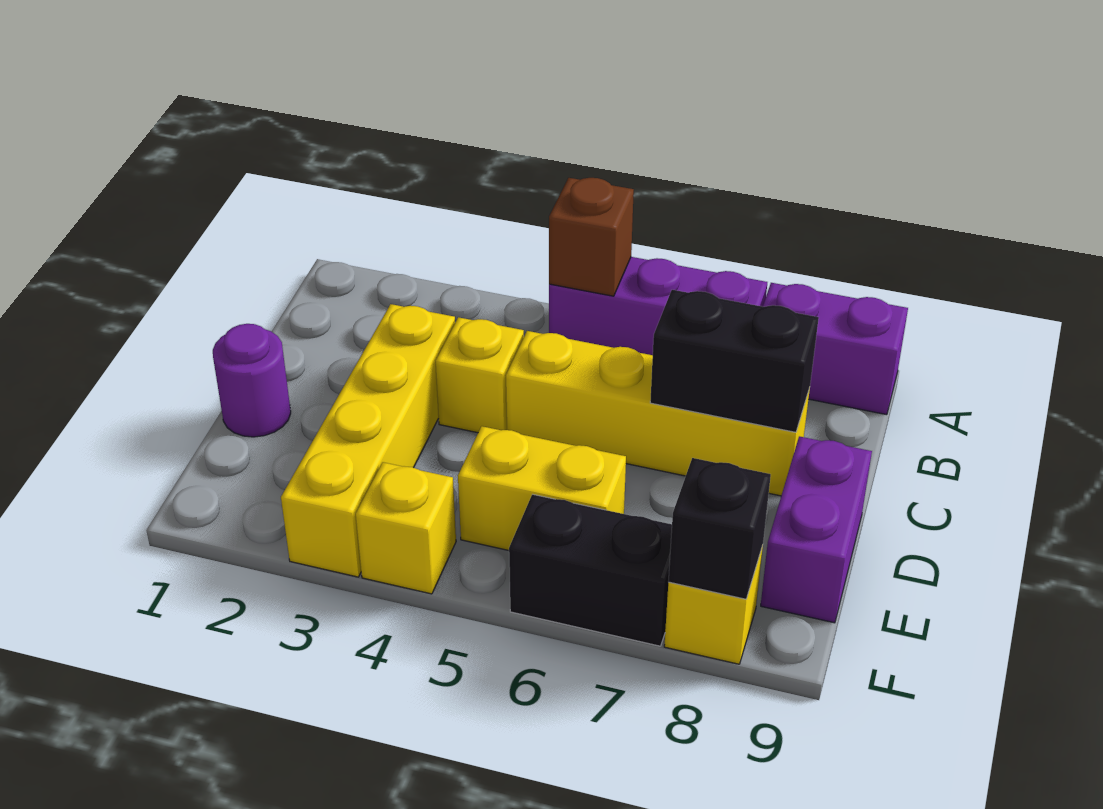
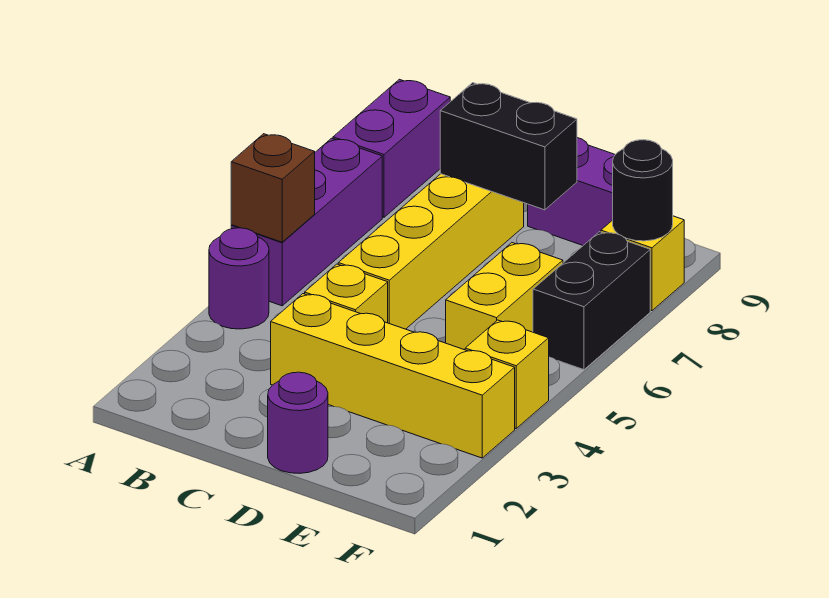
none -> purple 1x1 round brick [209,228,269,329]
black 1x2 brick [650,290,819,432] -> black 1x2 brick turned to [440,83,577,210]
black 1x1 brick [668,458,771,599] -> black 1x1 round brick [613,140,673,241]

